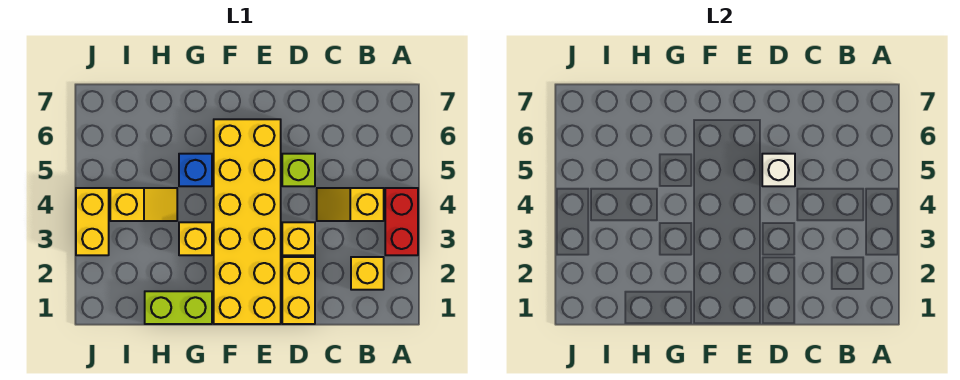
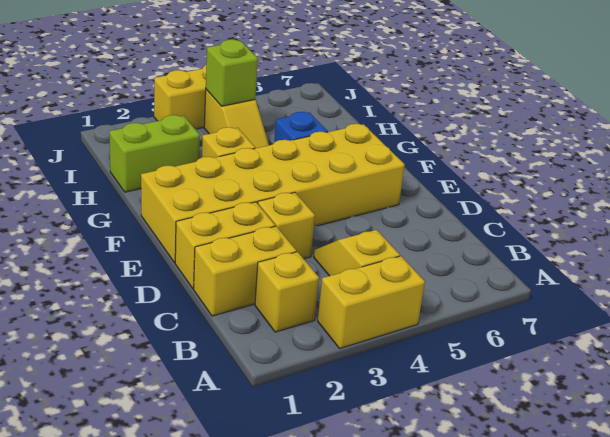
red 1x2 brick [385,188,418,255] -> yellow 1x2 brick [318,256,425,349]
none -> yellow 1x2 brick [194,226,296,316]
lime 1x1 brick [282,154,315,186] -> lime 1x1 brick moved to [206,40,258,106]
white 1x1 brick [762,154,795,186] -> none
lime 1x2 brick [145,291,212,324] -> lime 1x2 brick turned to [109,115,200,192]

